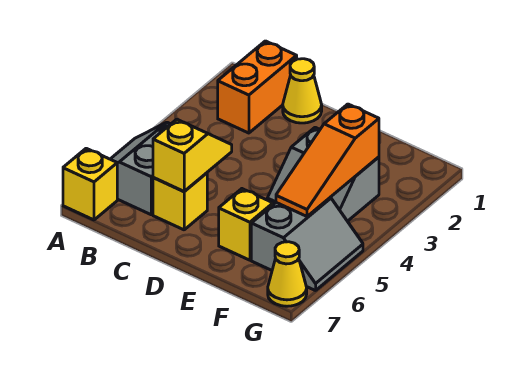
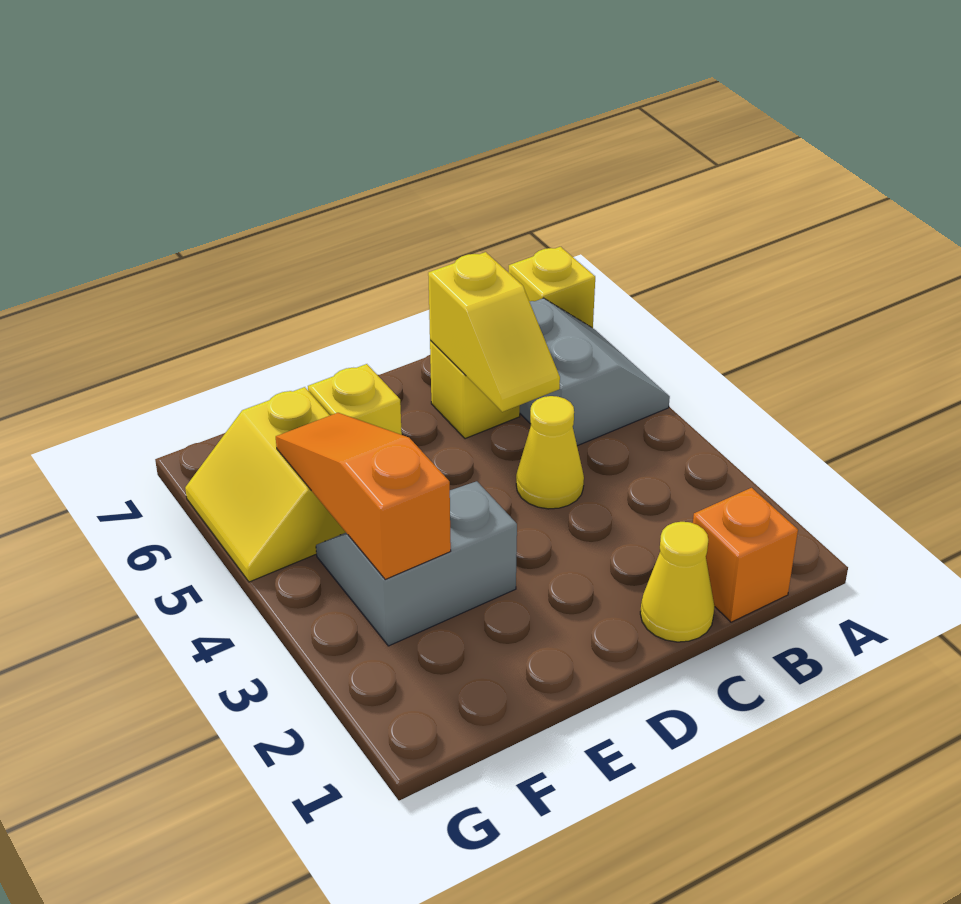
orange 1x2 brick [218,41,297,133] -> orange 1x1 brick [693,488,798,622]
grey 2x2 slope [251,198,363,291] -> yellow 2x2 slope [185,387,346,582]
yellow 1x1 cone [268,242,307,306] -> yellow 1x1 cone moved to [516,396,584,509]

